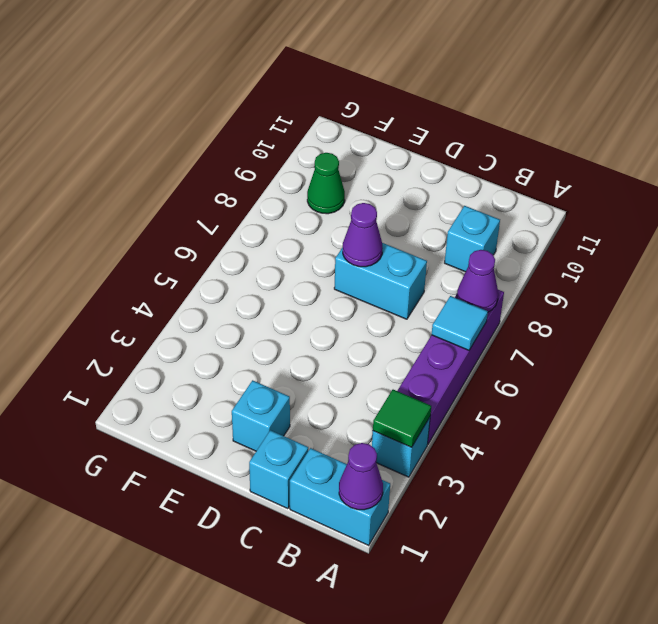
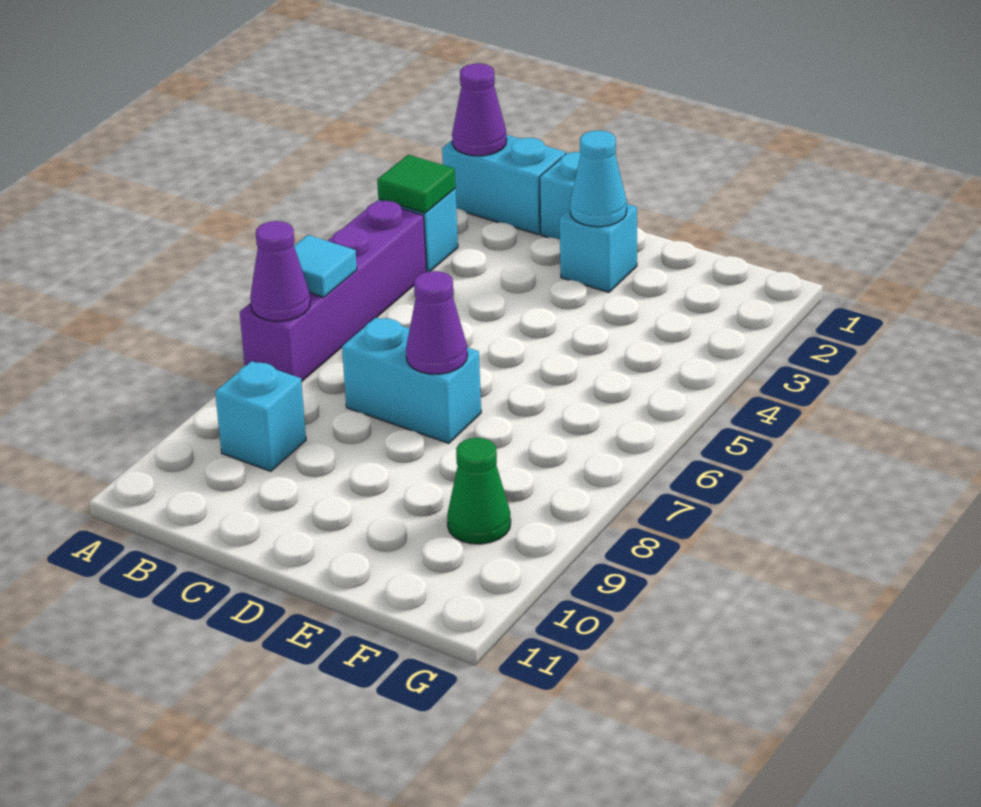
none -> cyan 1x1 cone [570,130,627,227]

